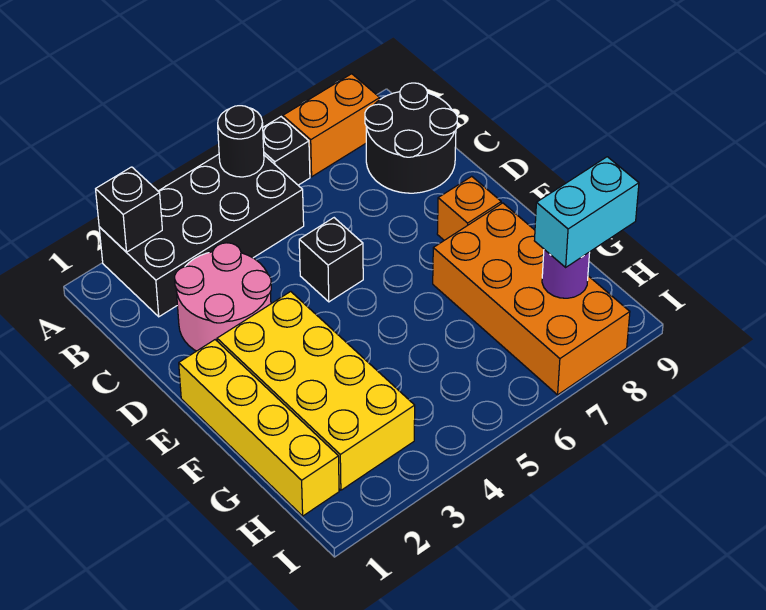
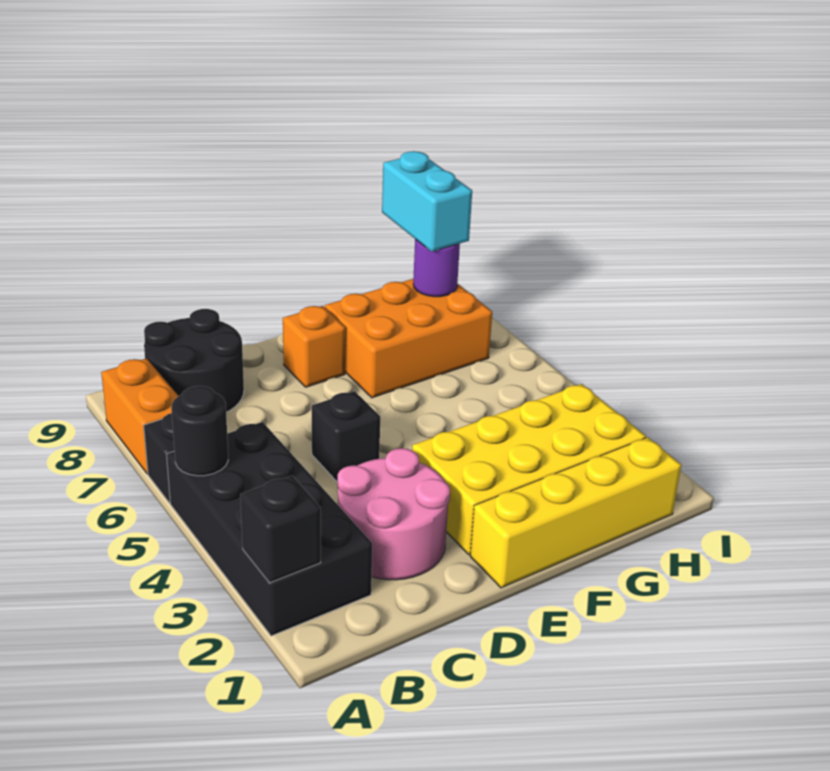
orange 2x4 brick [433,203,630,395] -> orange 2x3 brick [325,279,492,398]

